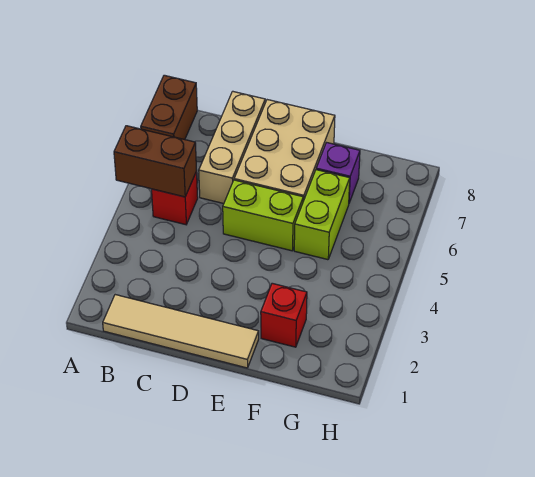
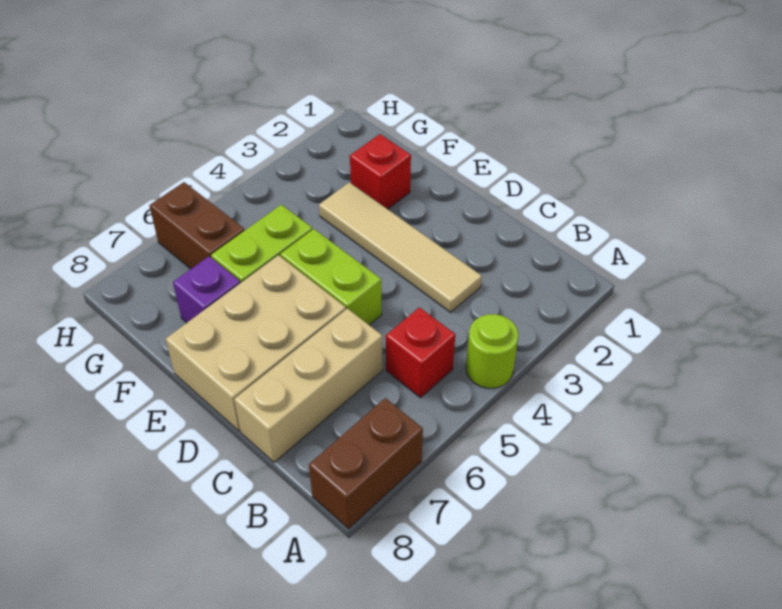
none -> lime 1x1 round brick [466,314,518,388]
brown 1x2 brick [114,126,197,197] -> brown 1x2 brick moved to [149,182,245,269]
tan 1x4 tile [103,295,259,368] -> tan 1x4 tile moved to [319,182,482,312]

